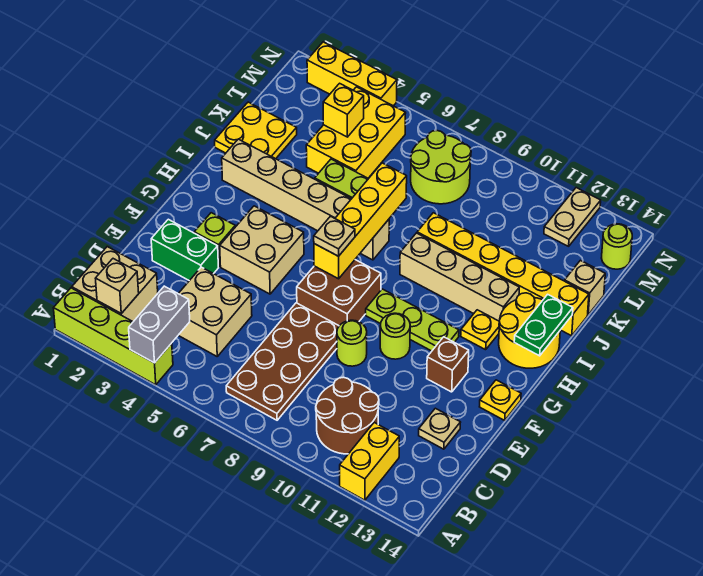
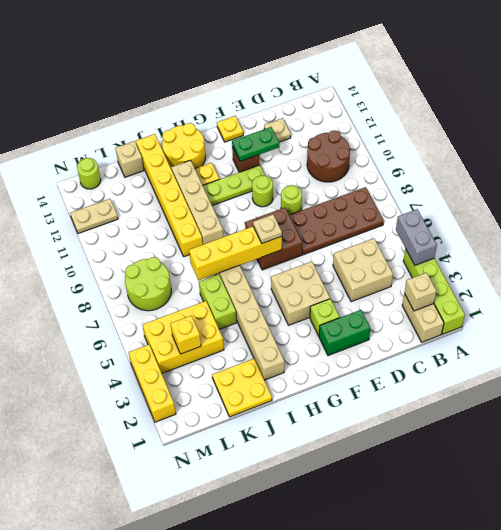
grey 1x2 brick [129,286,190,363] -> grey 1x2 brick turned to [396,209,437,265]
yellow 1x2 brick [340,423,399,500] -> none
tan 2x2 brick [72,247,158,322] -> tan 1x2 brick [402,294,444,342]
green 1x2 brick [151,219,218,281] -> green 1x2 brick turned to [319,310,370,356]
lime 1x3 plate [366,289,459,351] -> lime 1x3 plate turned to [203,165,265,206]
green 1x2 plate [514,294,573,356] -> green 1x2 plate moved to [232,127,279,161]

